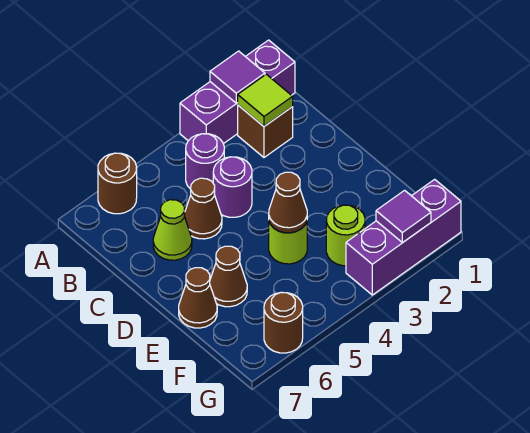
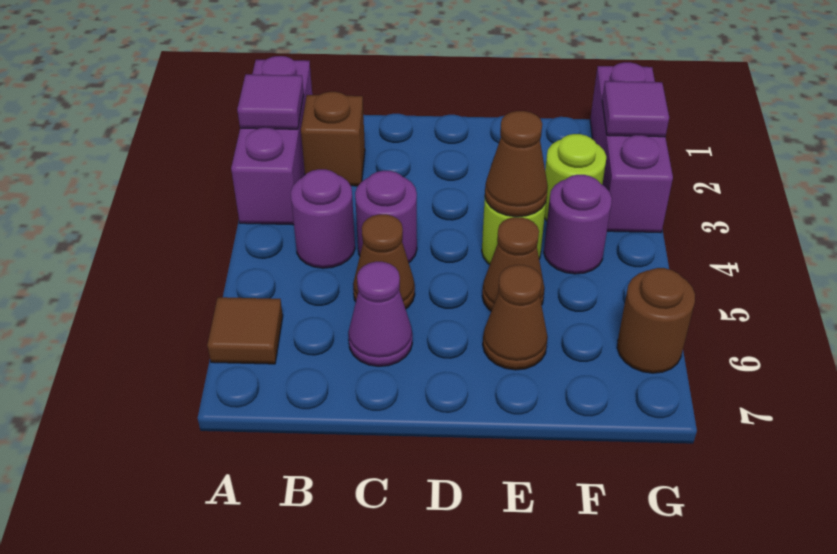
brown 1x1 round brick [98,153,137,214] -> brown 1x1 tile [207,297,283,364]
lime 1x1 tile [238,74,293,126] -> none
lime 1x1 cone [153,200,192,260] -> purple 1x1 cone [348,262,412,366]
brown 1x1 cone [179,268,217,328] -> brown 1x1 cone moved to [482,217,545,311]
none -> purple 1x1 round brick [544,175,612,274]

